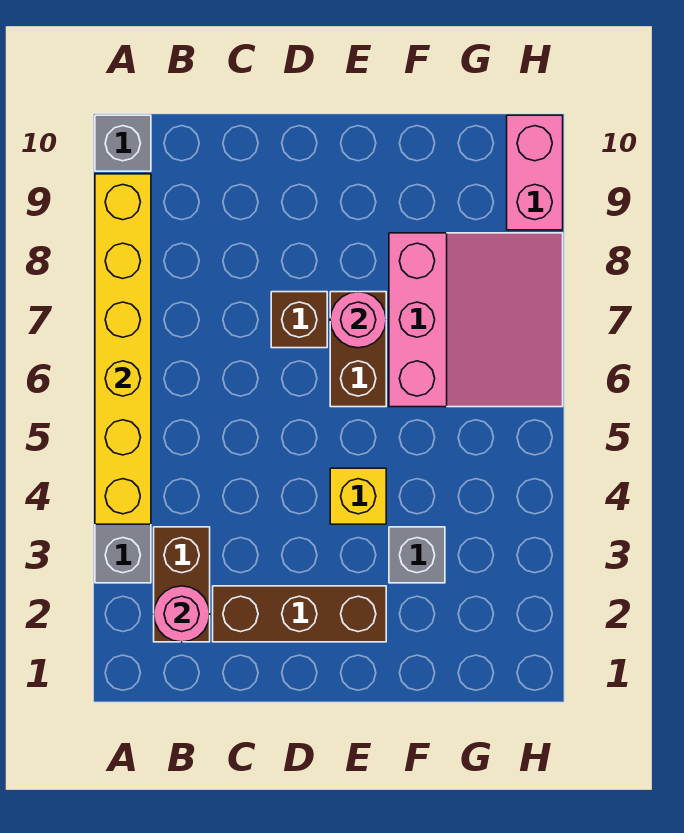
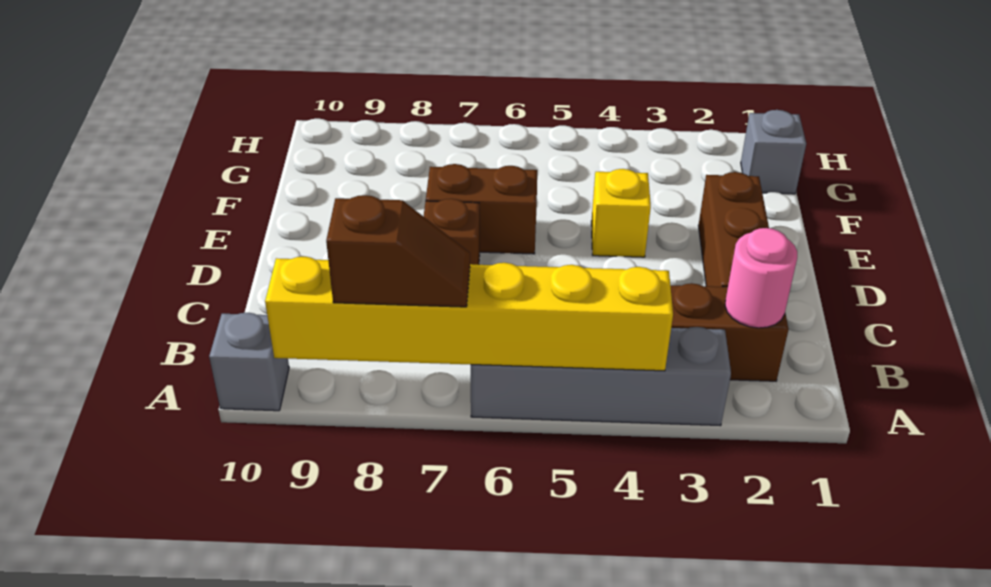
none -> brown 1x2 slope [326,195,470,307]
pink 1x1 round brick [330,292,386,348] -> none
grey 1x1 brick [389,527,445,583] -> grey 1x1 brick moved to [741,110,806,194]
pink 3x3 slope [389,233,563,407] -> none
pink 1x2 brick [507,115,563,230] -> none

